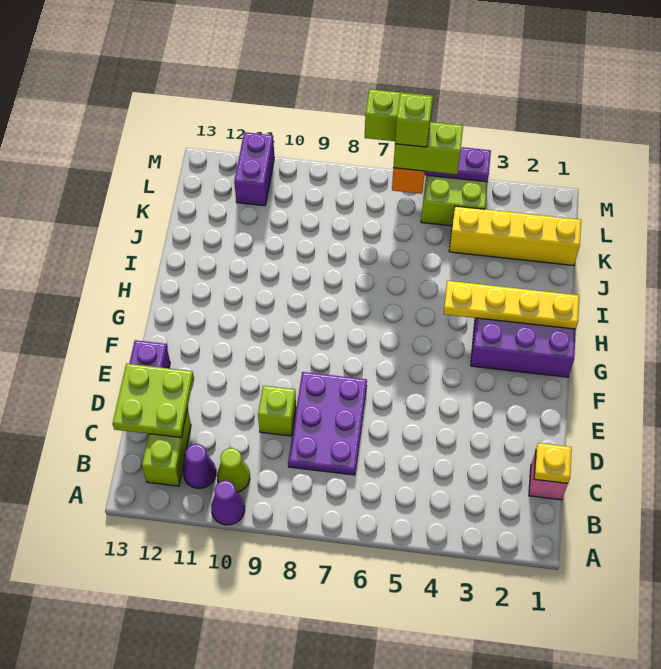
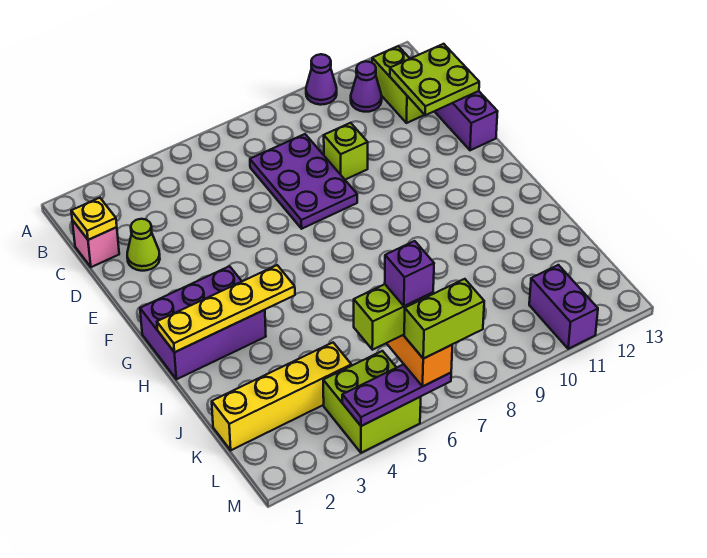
lime 1x1 cone [217,448,250,492] -> lime 1x1 cone moved to [127,219,160,271]
lime 1x1 brick [395,93,432,147] -> purple 1x1 brick [385,241,434,306]

